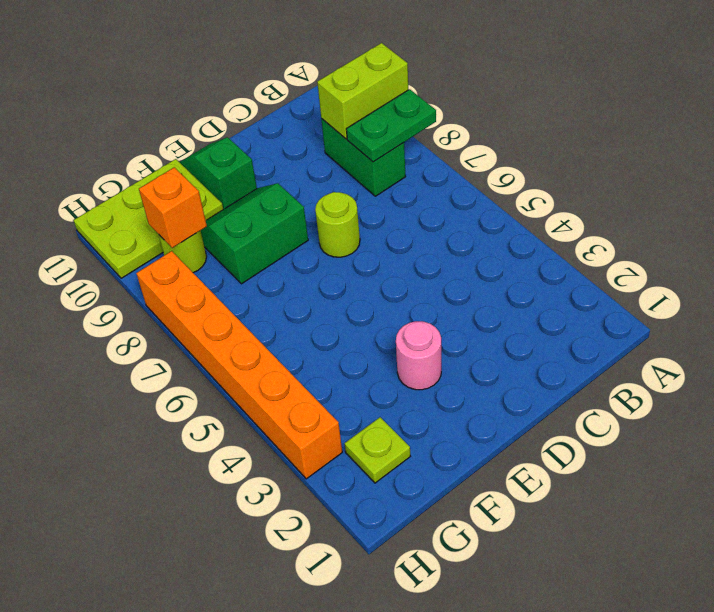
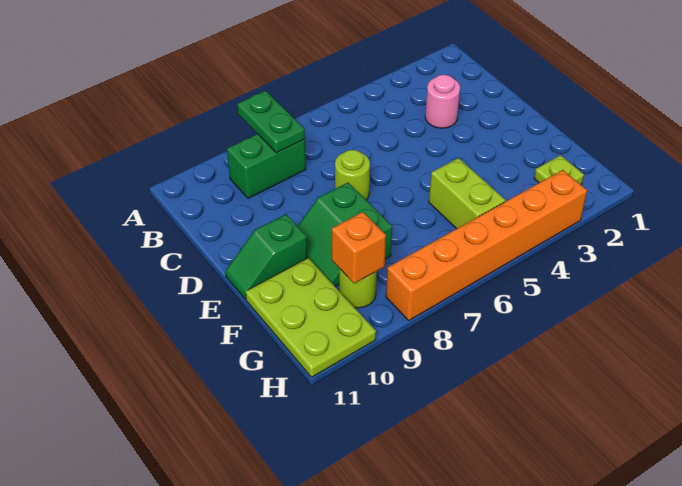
lime 1x2 brick [317,43,408,139] -> lime 1x2 brick moved to [429,158,506,229]
pink 1x1 round brick [396,321,441,390] -> pink 1x1 round brick moved to [425,75,460,128]

